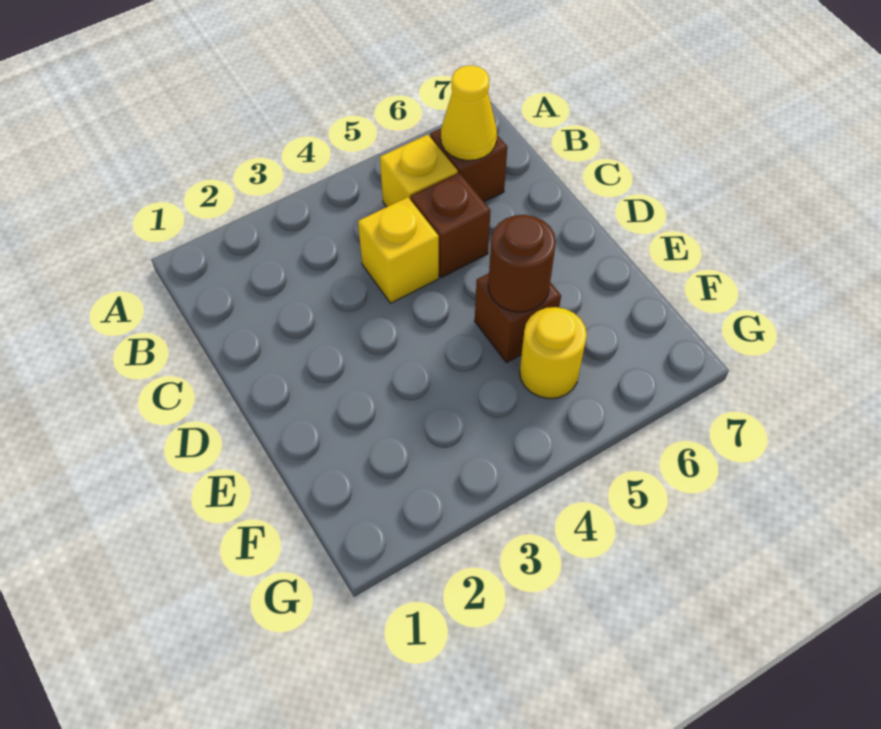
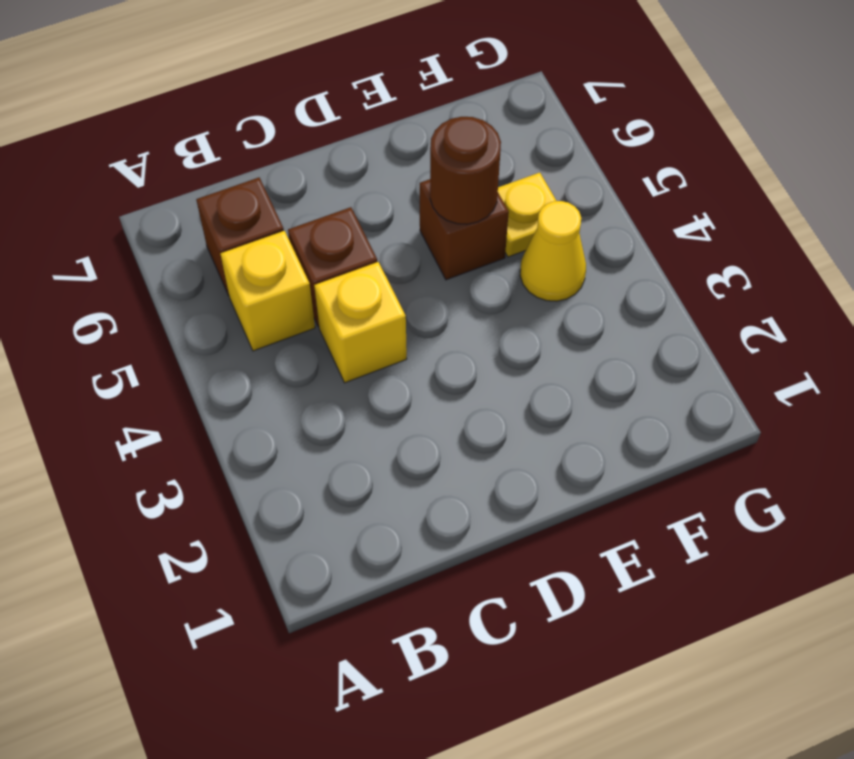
yellow 1x1 cone [441,65,497,161] -> yellow 1x1 cone moved to [520,201,586,301]
yellow 1x1 round brick [520,307,587,399] -> yellow 1x1 plate [498,173,556,257]

